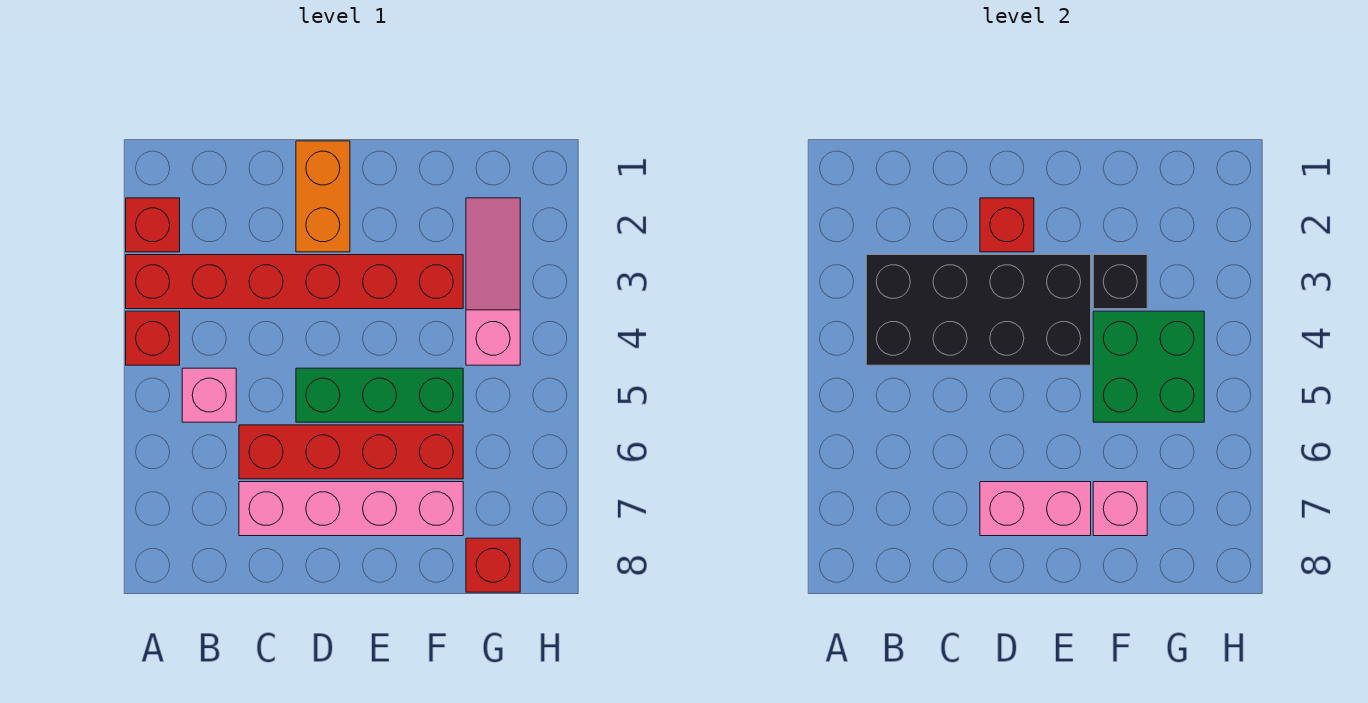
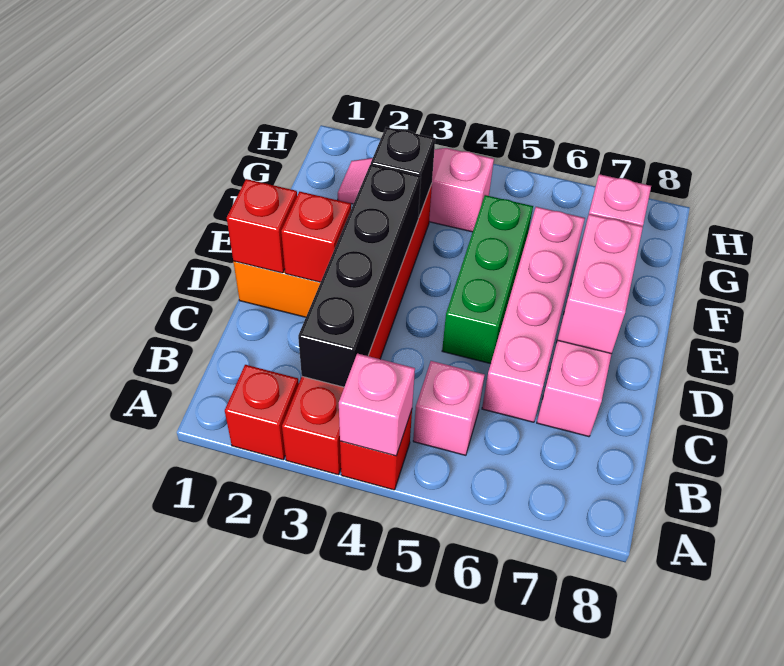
none -> pink 1x1 brick [339,353,415,456]
black 2x4 brick [866,255,1091,365] -> black 1x4 brick [298,164,421,387]
red 1x4 brick [239,425,463,479] -> pink 1x4 brick [482,207,585,422]
green 2x2 brick [1093,311,1204,422] -> none
red 1x1 brick [466,538,520,592] -> red 1x1 brick moved to [227,179,297,273]

